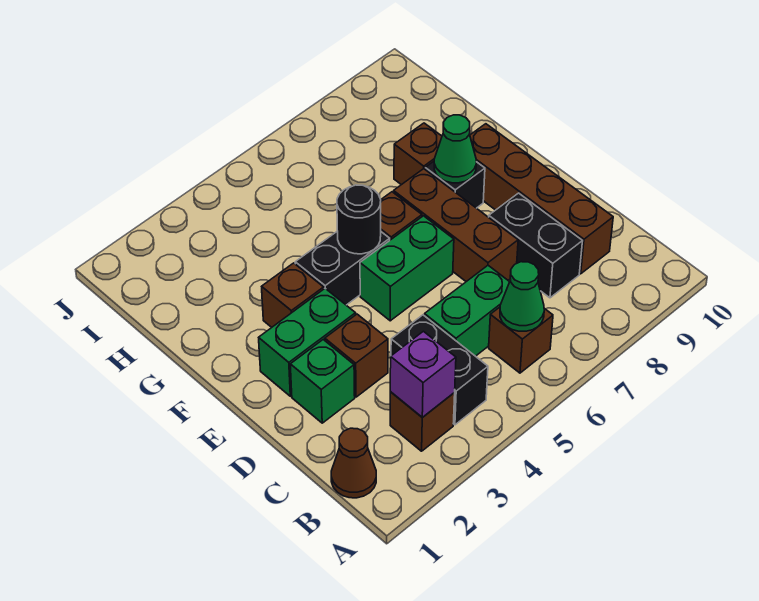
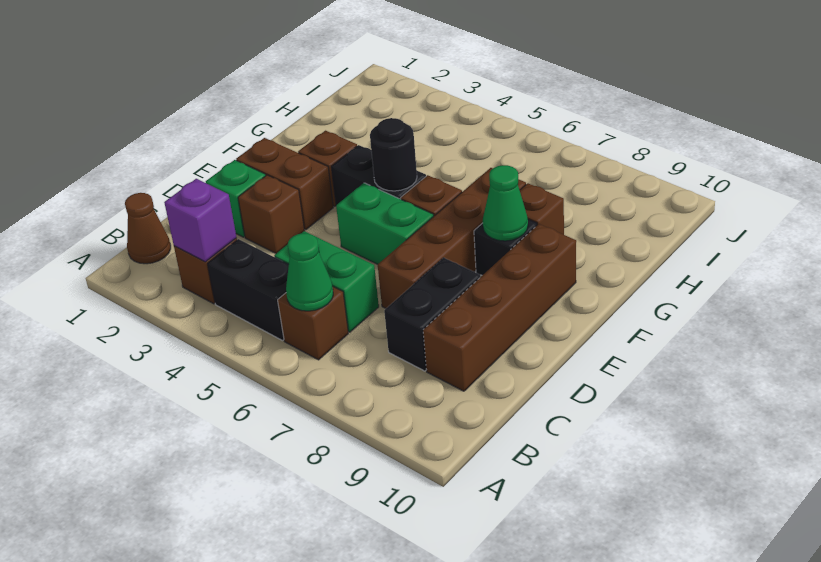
black 1x2 brick [391,315,488,425] -> black 1x2 brick turned to [207,239,289,341]
brown 1x3 brick [394,169,518,282] -> brown 1x4 brick [378,168,526,308]
green 1x2 brick [259,289,356,396] -> brown 1x2 brick [236,138,333,230]

